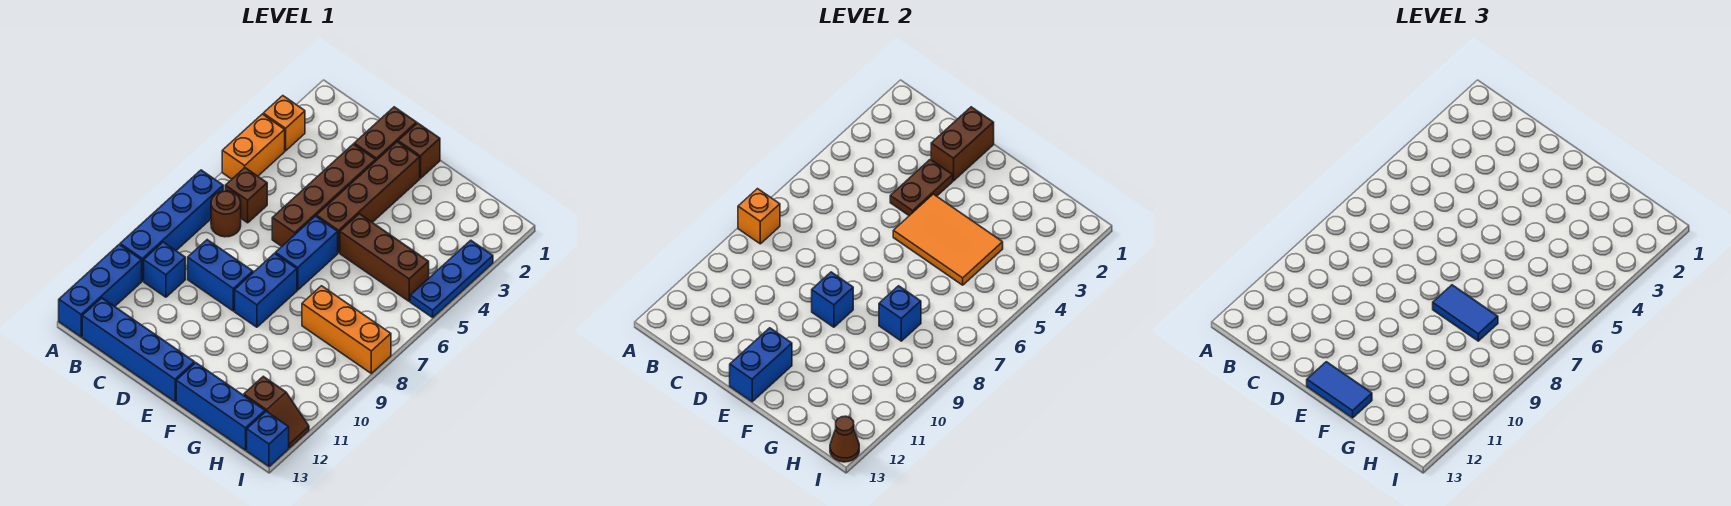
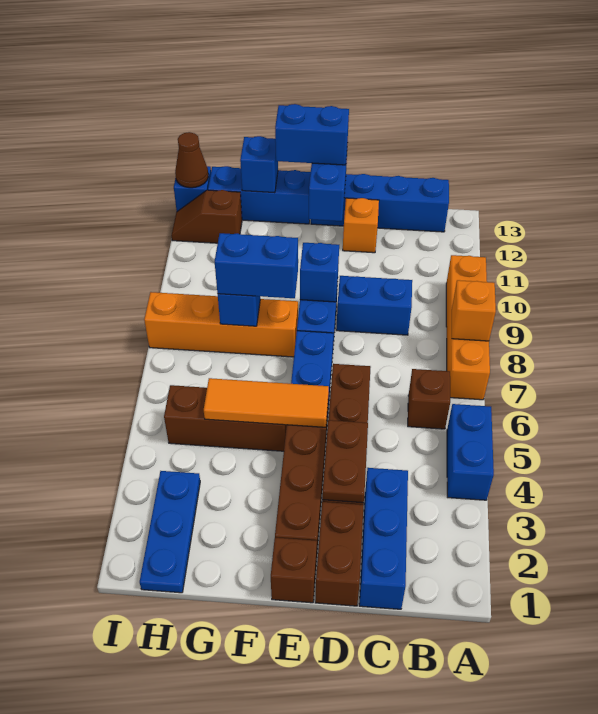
orange 1x1 brick [263,96,305,151] -> orange 1x1 brick moved to [343,198,379,253]
orange 1x2 brick [222,114,285,179] -> blue 1x2 brick [447,404,494,500]
blue 1x4 brick [120,170,223,281] -> orange 1x4 brick [446,255,490,400]
blue 1x3 brick [59,244,142,337] -> blue 1x3 brick moved to [359,468,408,609]
brown 1x1 round brick [211,191,241,237] -> none
blue 1x1 brick [144,242,185,297] -> blue 1x1 brick moved to [240,136,278,193]
brown 1x2 brick [931,107,994,181] -> none
orange 2x3 tile [893,194,1003,285] -> orange 1x3 tile [204,378,329,427]
blue 1x2 tile [1307,362,1372,418] -> blue 1x2 brick [275,104,349,165]
blue 1x2 tile [1433,285,1498,341] -> blue 1x2 brick [215,233,298,298]
orange 1x3 brick [302,286,391,373] -> orange 1x4 brick [144,292,298,357]
blue 1x3 plate [410,240,493,318] -> blue 1x3 plate moved to [140,471,200,593]

